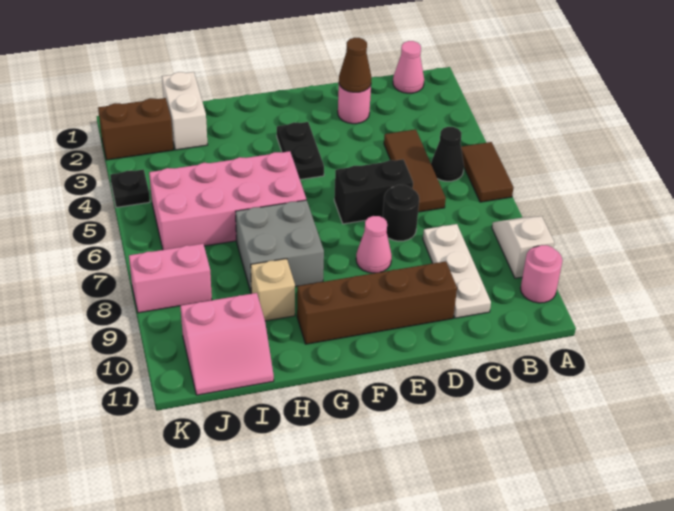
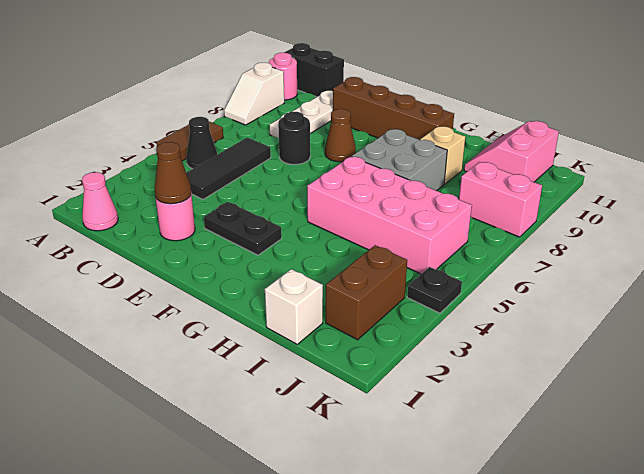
brown 1x3 tile [384,129,446,212] -> black 1x3 tile [186,137,271,199]
black 1x2 brick [334,159,413,224] -> black 1x2 brick moved to [284,43,344,97]
pink 1x1 cone [356,216,392,273] -> brown 1x1 cone [325,109,356,162]
black 1x2 plate [277,122,324,180] -> black 1x2 plate turned to [204,202,282,255]
white 1x2 brick [162,72,208,150] -> white 1x1 brick [265,269,323,344]
pink 2x2 slope [180,293,274,395] -> pink 2x2 slope turned to [464,121,559,182]
brown 1x2 brick [98,98,173,160] -> brown 1x2 brick turned to [326,245,407,340]

